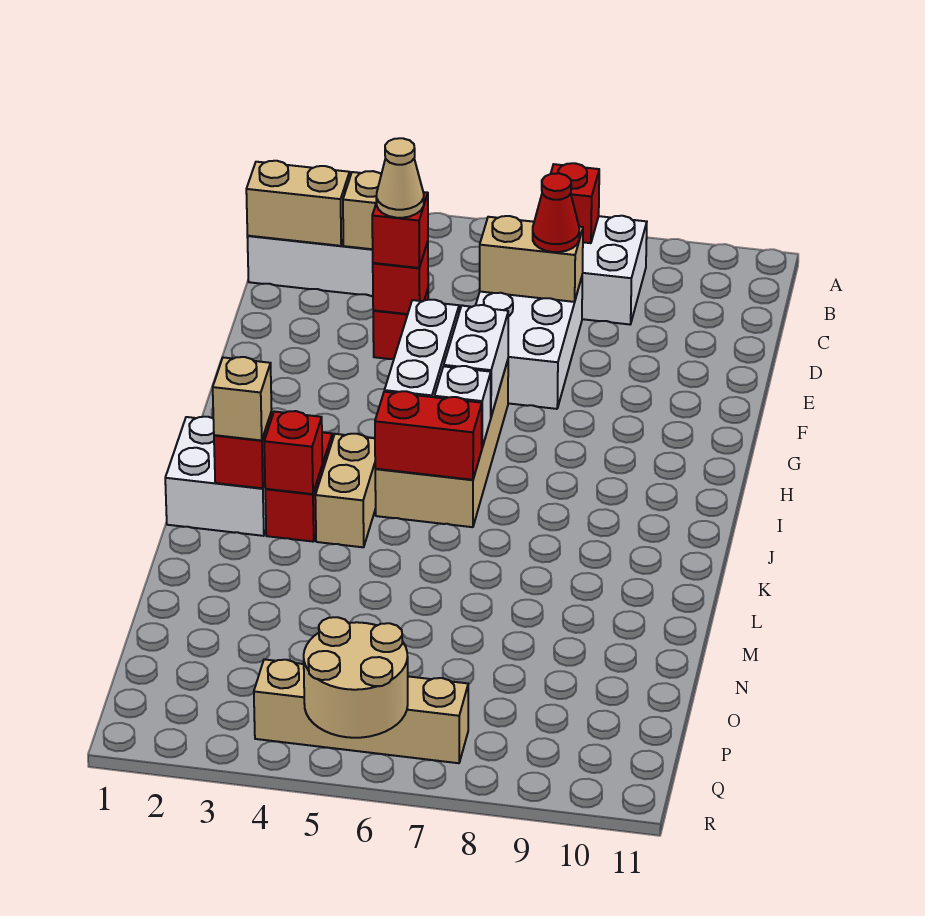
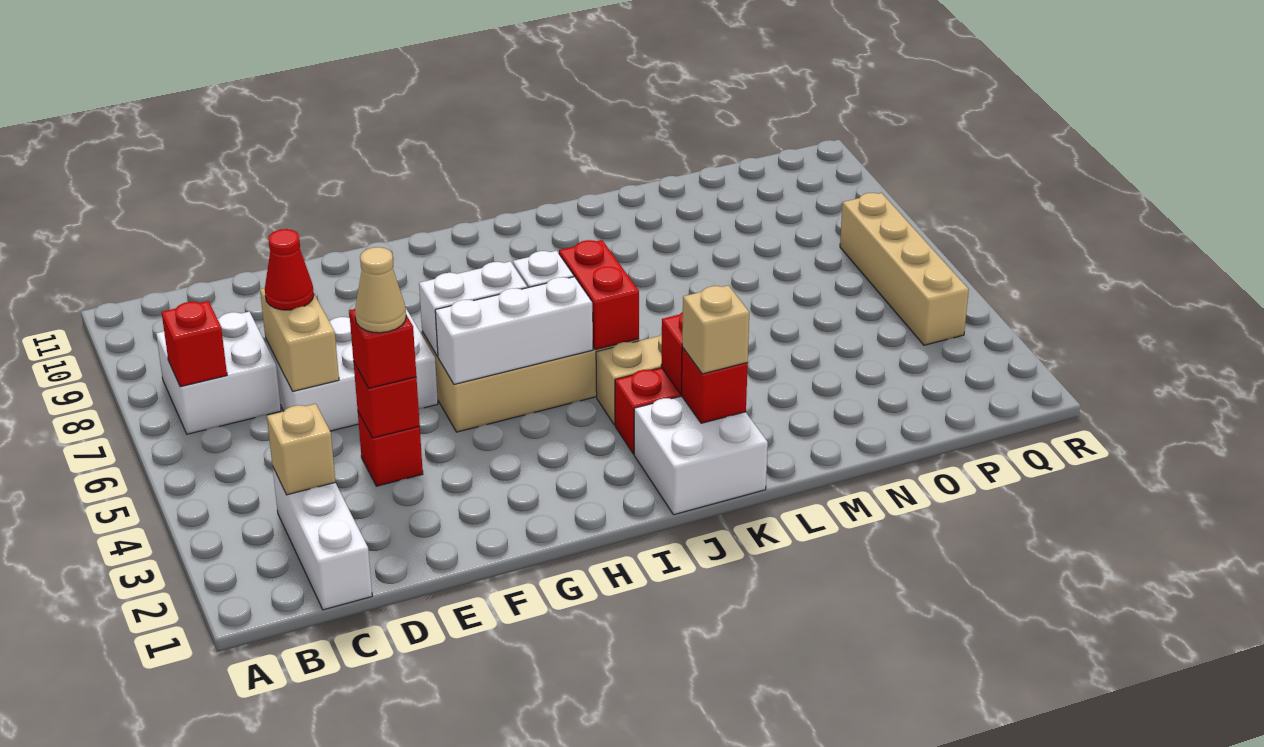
tan 1x2 brick [246,161,350,246] -> none
tan 2x2 round brick [304,617,408,738] -> none

